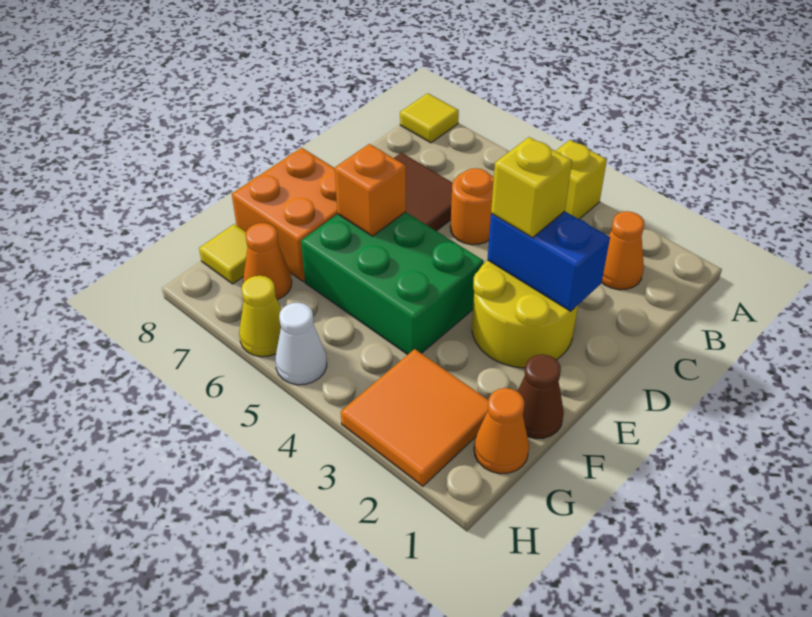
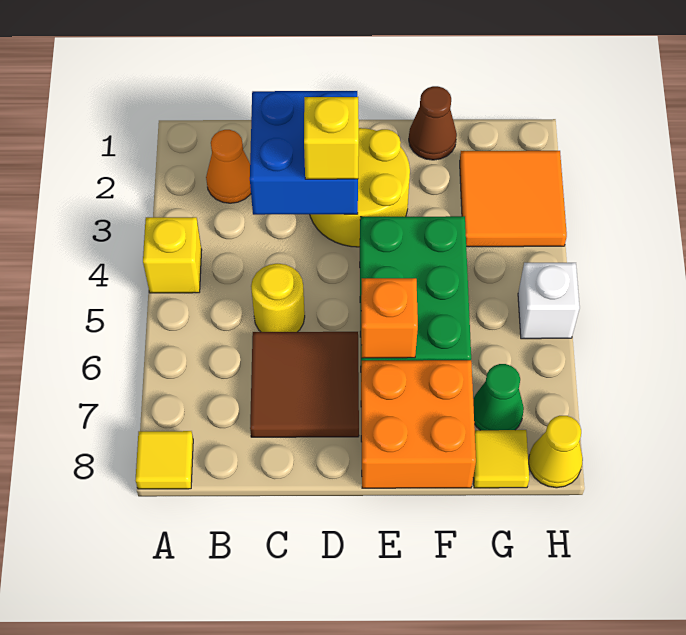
orange 1x1 round brick [450,168,494,245] -> yellow 1x1 round brick [251,264,305,332]
blue 1x2 brick [487,211,610,311] -> blue 2x2 brick [250,91,358,215]
orange 1x1 cone [474,388,529,474] -> none
orange 1x1 cone [243,223,292,300] -> green 1x1 cone [473,364,524,430]
white 1x1 cone [275,303,327,385] -> white 1x1 brick [518,263,580,339]
yellow 1x1 cone [239,276,281,357] -> yellow 1x1 cone moved to [528,416,583,488]

